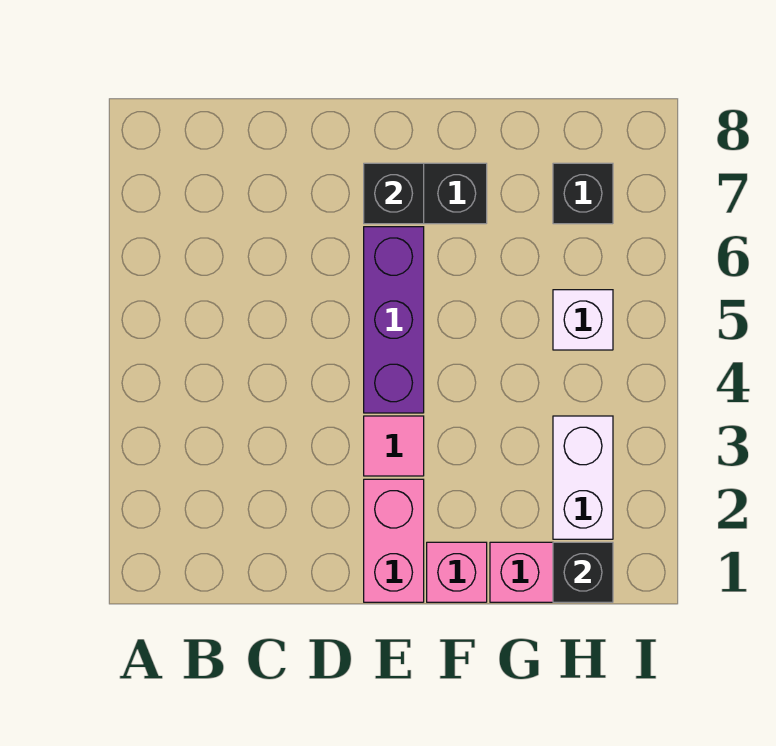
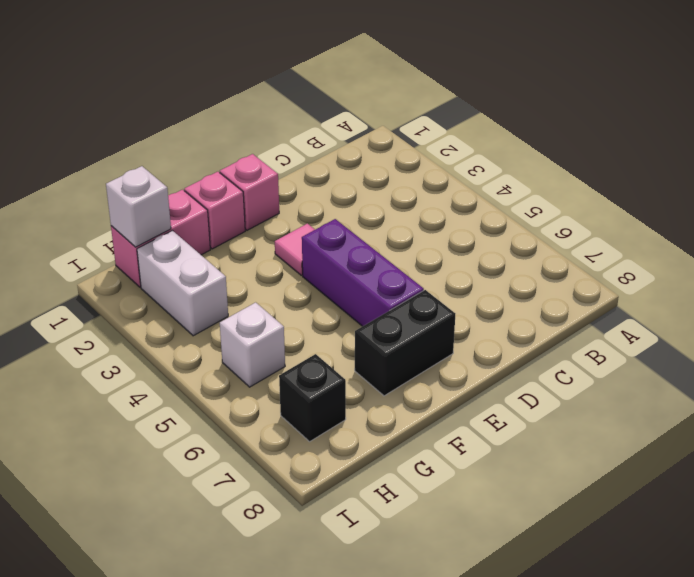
pink 1x2 brick [364,479,424,602] -> pink 1x1 brick [220,154,279,230]
black 1x1 brick [364,163,424,224] -> none
black 1x1 brick [553,542,613,602] -> white 1x1 brick [106,166,171,247]

